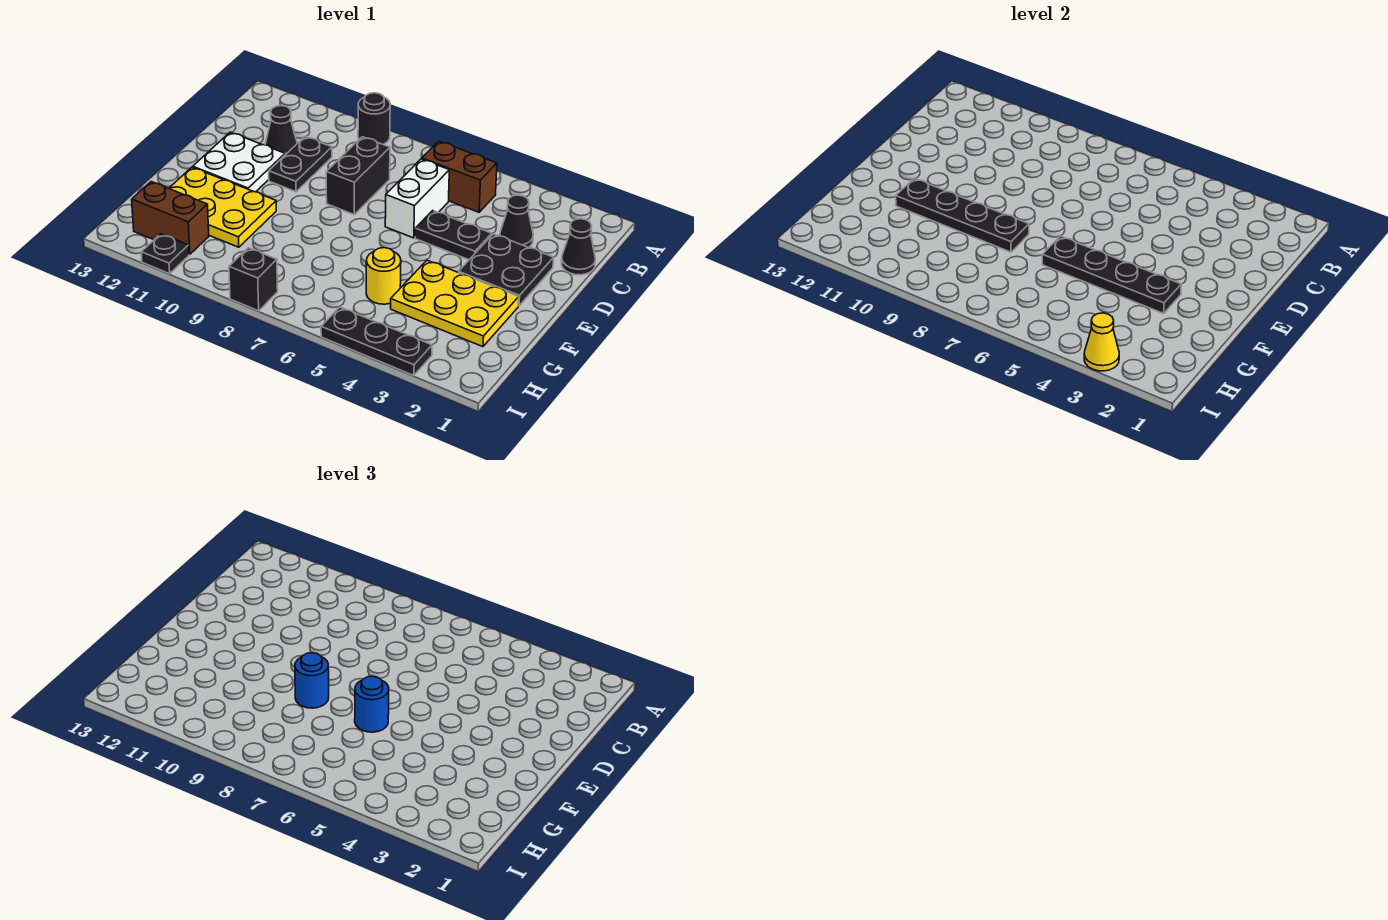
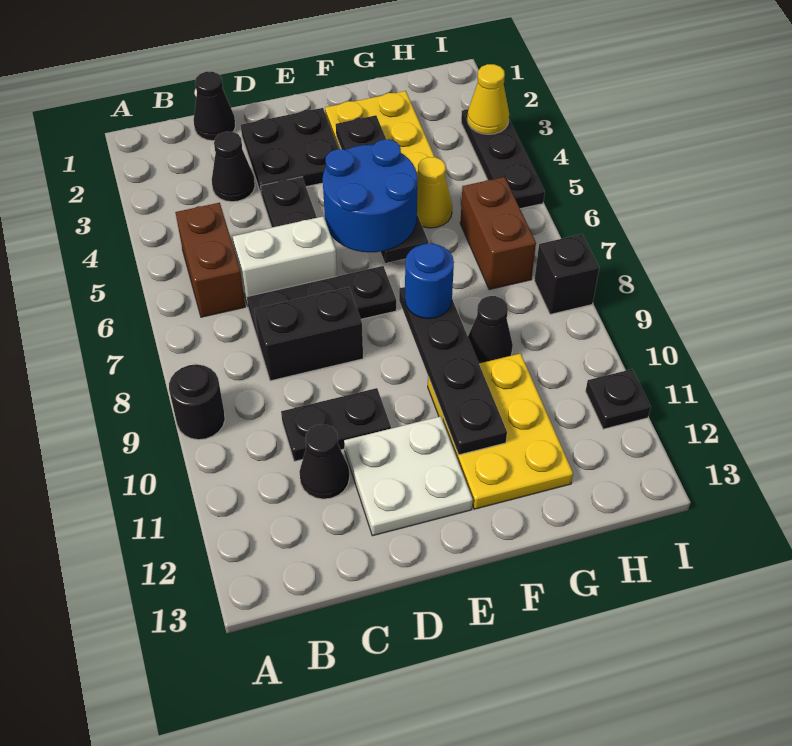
none -> black 1x3 plate [247,266,396,342]
blue 1x1 round brick [355,676,389,732] -> blue 2x2 round brick [323,139,418,252]
yellow 1x1 round brick [366,248,401,304] -> yellow 1x1 cone [417,157,452,228]
none -> black 1x1 cone [468,296,513,363]
brown 1x2 brick [132,182,209,254] -> brown 1x2 brick moved to [460,177,536,290]

